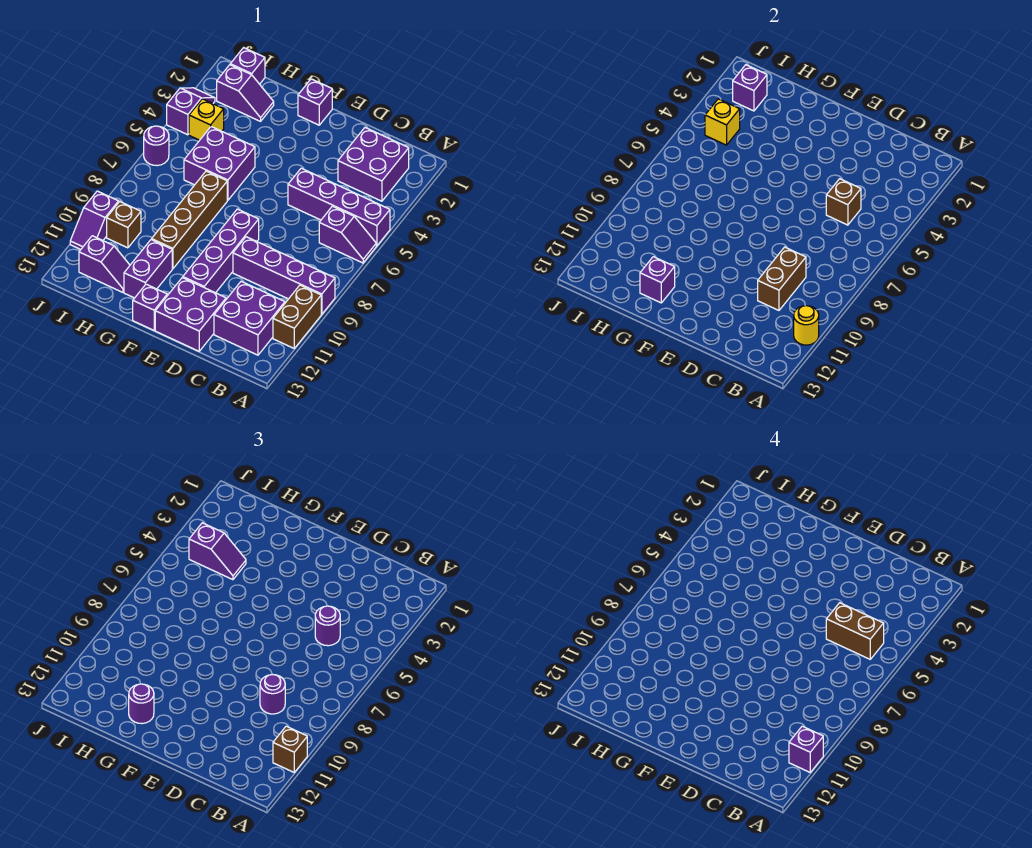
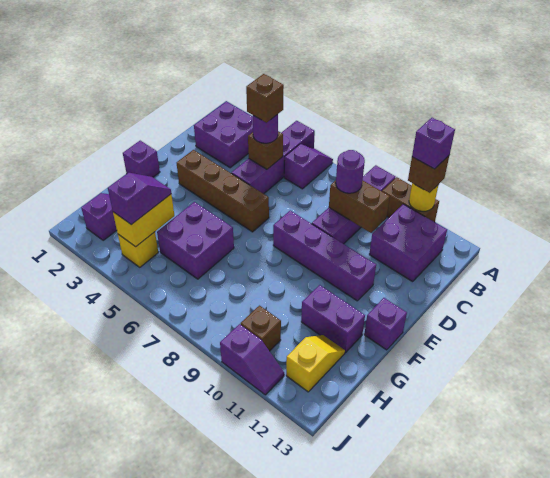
brown 1x2 brick [826,603,884,659] -> brown 1x1 brick [246,74,284,123]
purple 2x2 brick [155,278,226,351] -> none
brown 1x4 brick [152,171,227,269] -> brown 1x4 brick moved to [177,150,269,232]
purple 1x1 brick [640,257,675,303] -> none
purple 1x1 round brick [129,684,154,724] -> none
purple 1x2 slope [79,236,130,292] -> yellow 1x2 slope [286,335,345,392]
purple 1x1 brick [230,48,265,84] -> none
purple 1x1 brick [733,65,767,111] -> none
yellow 1x1 brick [705,99,740,145] -> yellow 1x2 brick [113,194,174,247]
purple 1x2 slope [167,88,215,135] -> none
purple 1x1 round brick [144,126,169,166] -> none

